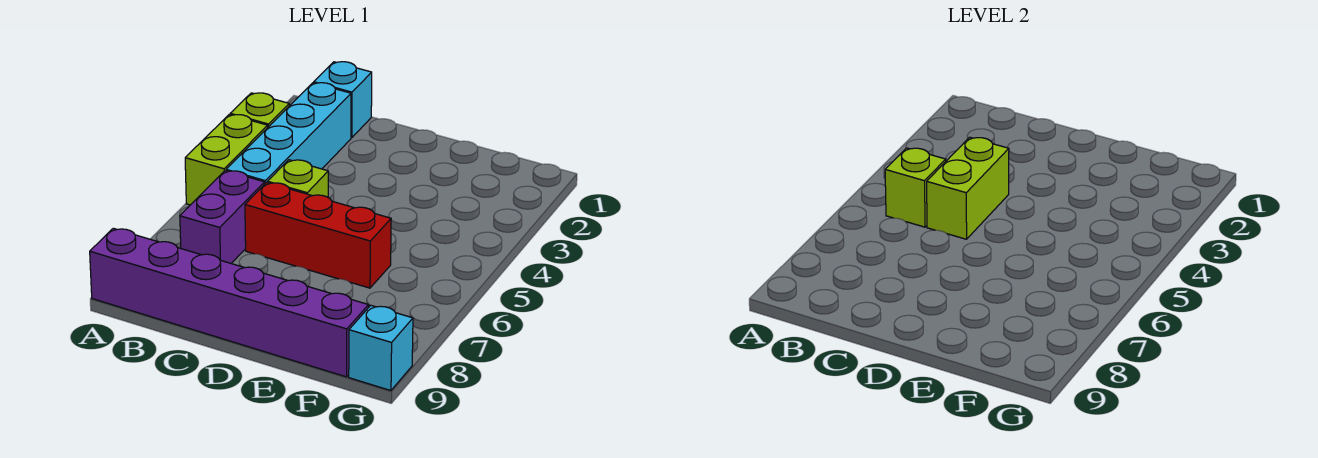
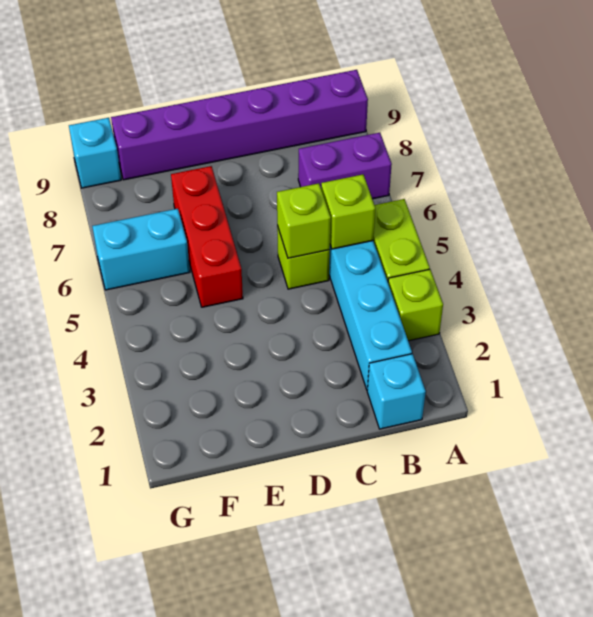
purple 1x2 brick [180,171,265,263] -> purple 1x2 brick turned to [298,133,392,199]
lime 1x2 brick [927,137,1009,239] -> lime 1x1 brick [277,183,331,258]
red 1x3 brick [245,183,391,288] -> red 1x3 brick turned to [171,166,243,307]
none -> cyan 1x2 brick [92,209,190,290]

